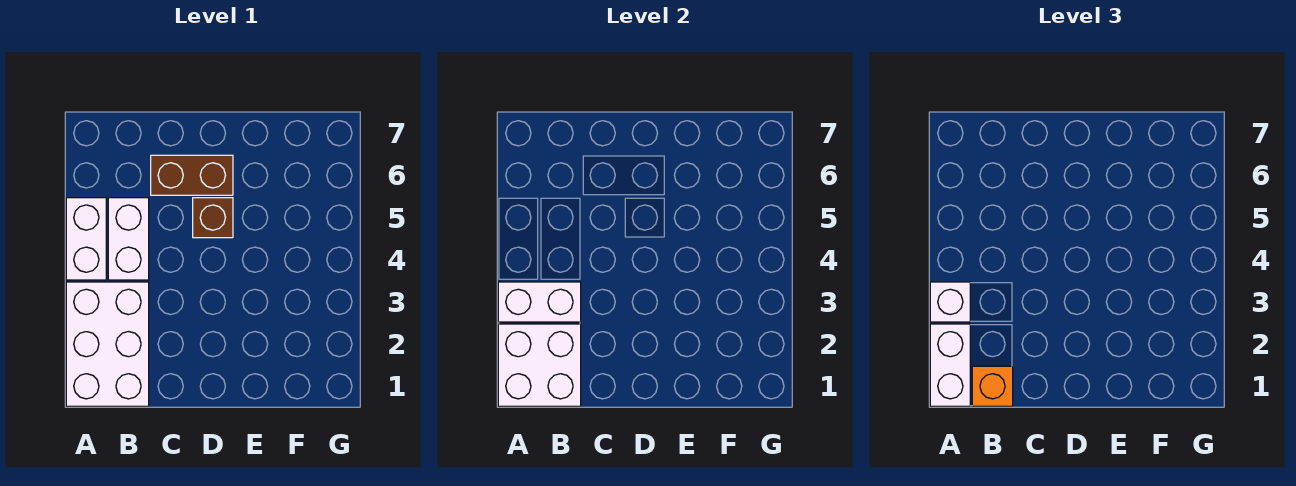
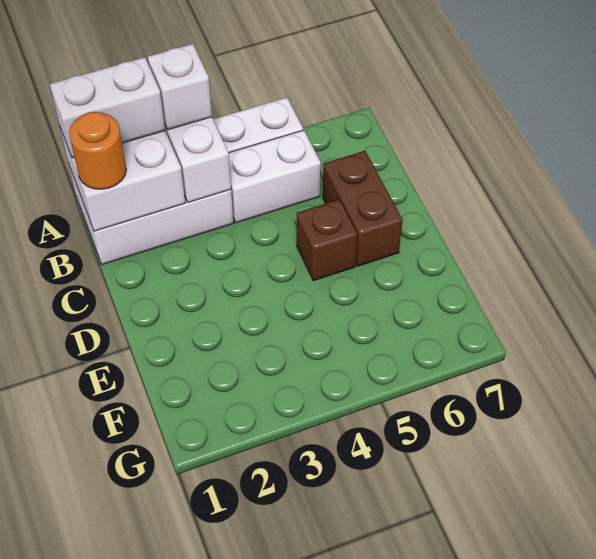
orange 1x1 brick [972,366,1013,406] -> orange 1x1 round brick [69,112,126,189]

